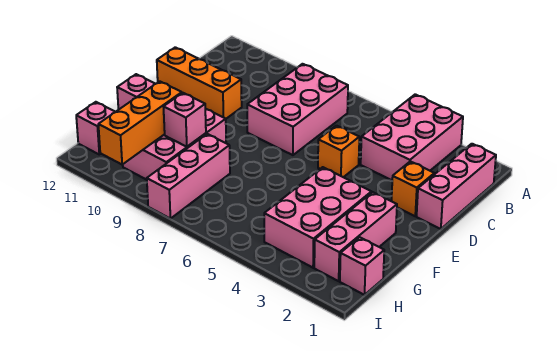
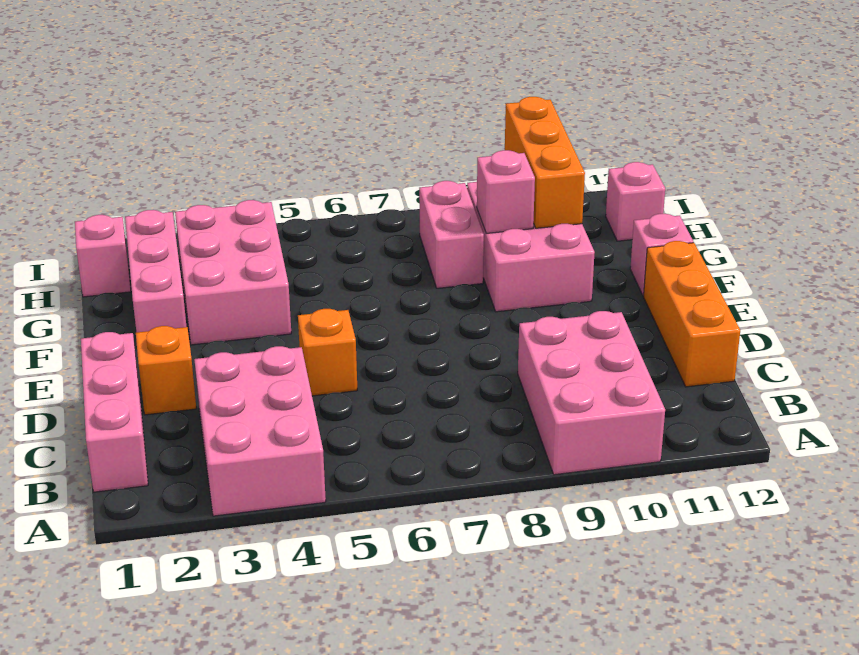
pink 2x3 brick [247,64,348,155] -> pink 2x3 brick moved to [518,311,665,475]
orange 1x3 brick [157,47,242,119] -> orange 1x3 brick turned to [644,241,740,387]
pink 1x3 brick [147,134,230,219] -> pink 1x2 brick [419,181,484,288]

